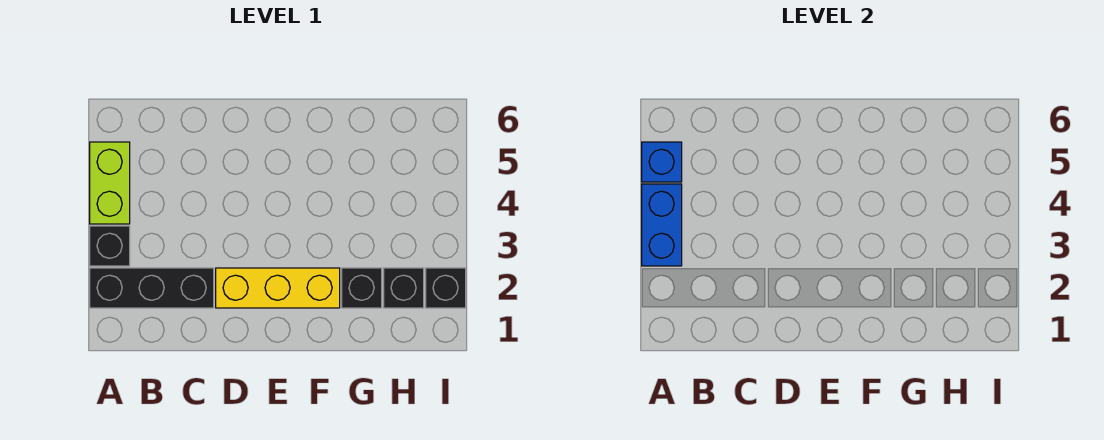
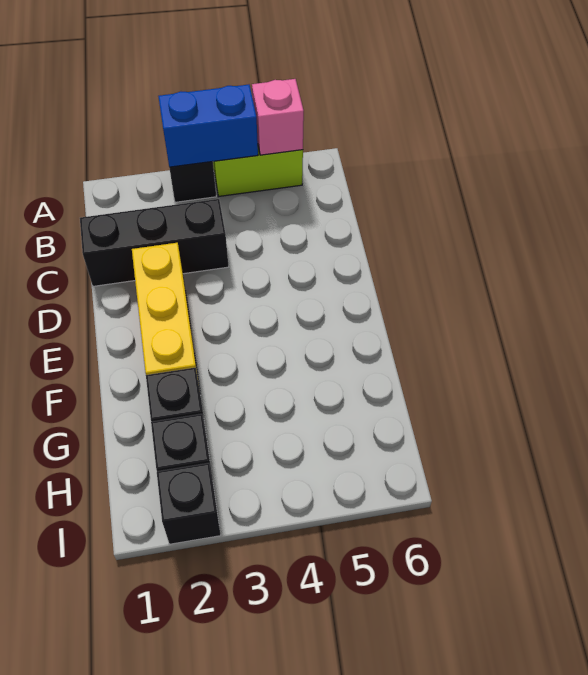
black 1x3 brick [90,268,214,308] -> black 1x3 brick turned to [80,199,229,286]
blue 1x1 brick [642,142,682,182] -> pink 1x1 brick [252,79,304,155]

